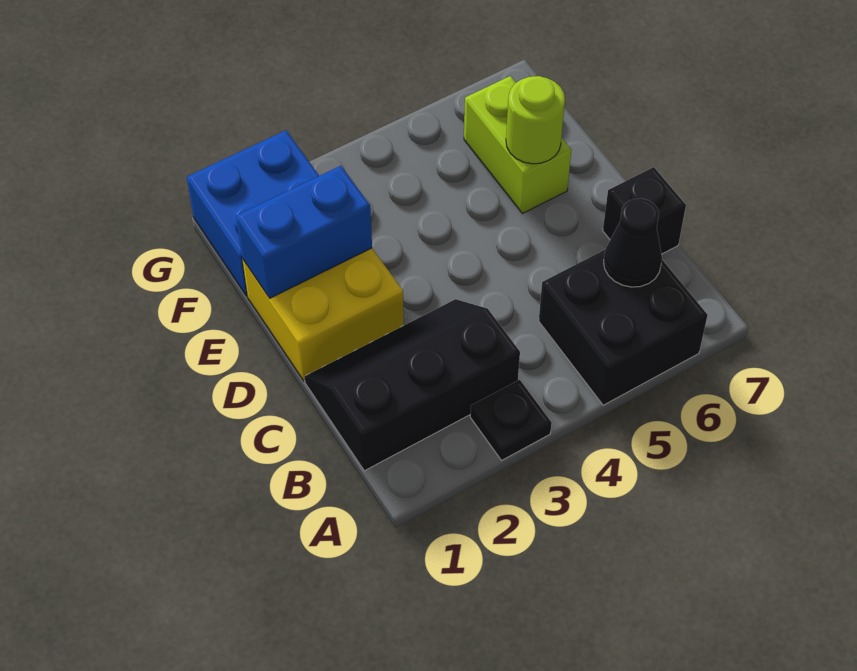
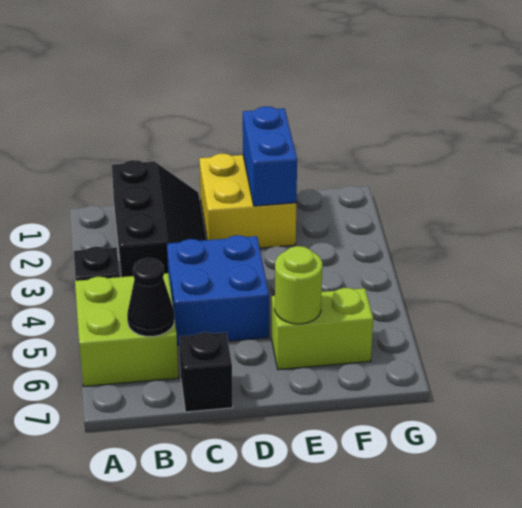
black 2x2 brick [539,249,708,405] -> lime 2x2 brick [75,273,178,387]
blue 2x2 brick [187,130,319,296] -> blue 2x2 brick moved to [167,235,269,345]

